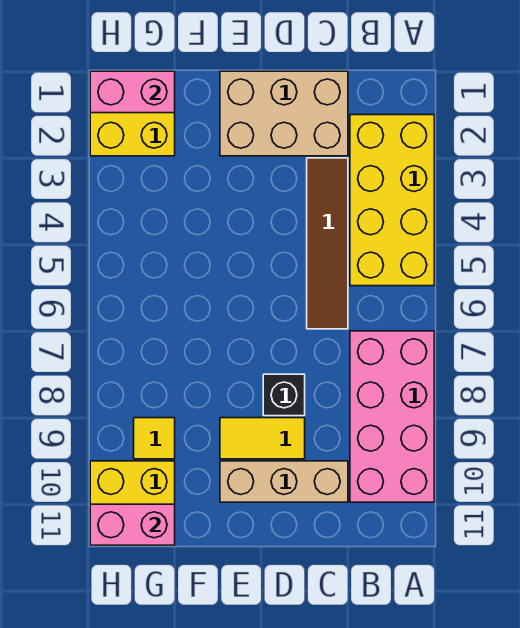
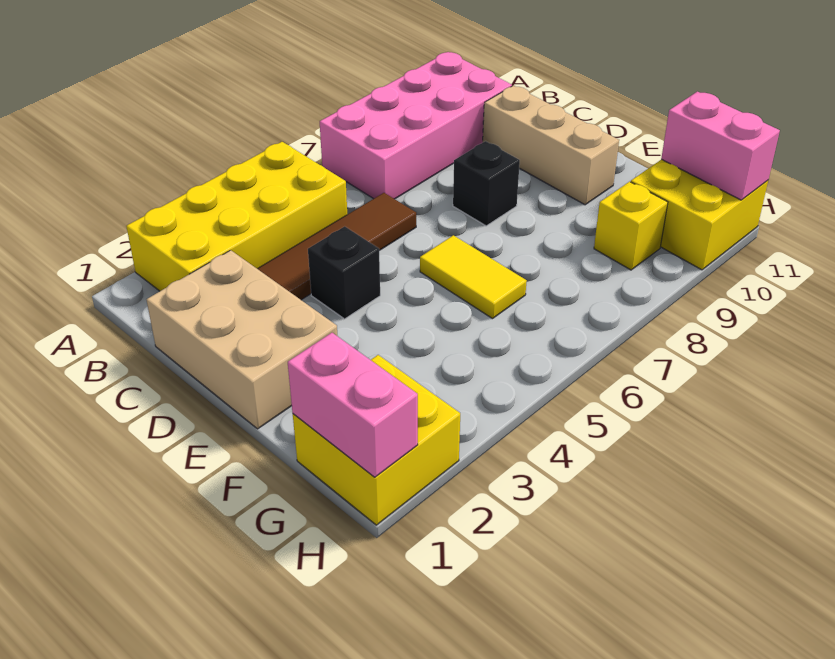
none -> black 1x1 brick [308,226,380,319]
yellow 1x2 tile [220,418,305,459] -> yellow 1x2 tile moved to [420,235,527,319]
yellow 1x1 tile [134,418,175,459] -> yellow 1x1 brick [594,182,668,270]

